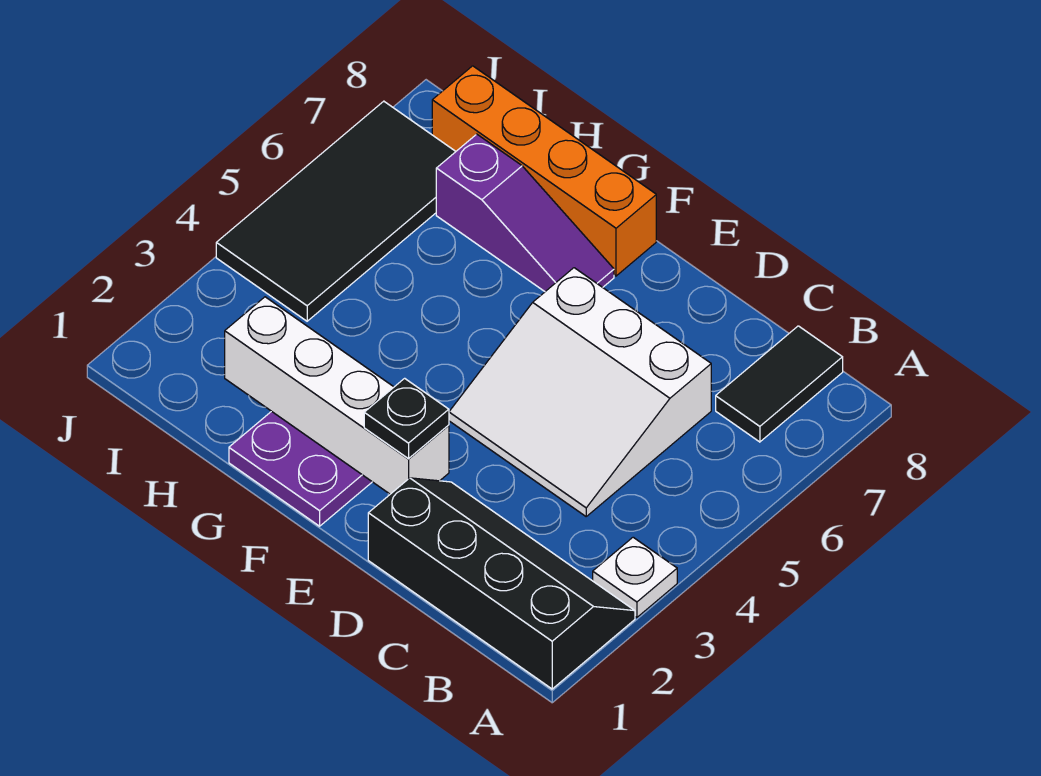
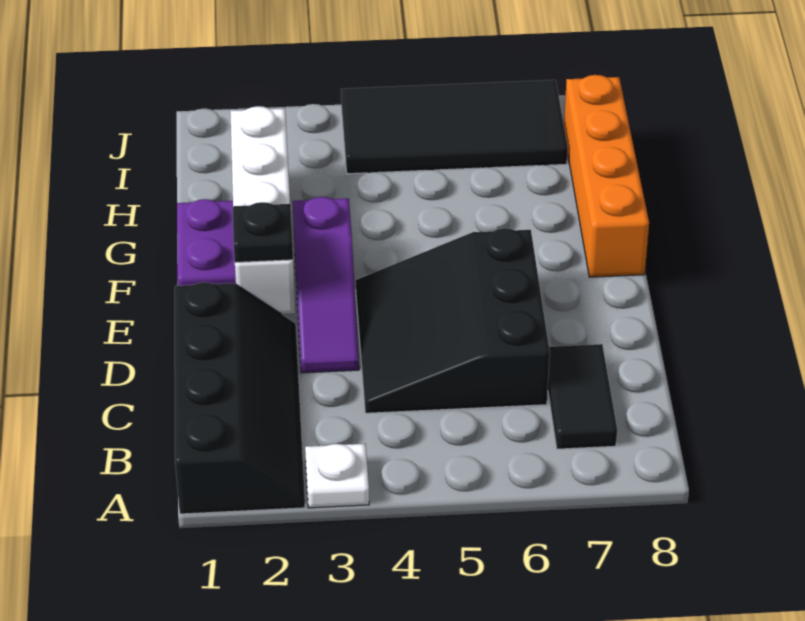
black 1x2 tile [716,326,843,442] -> black 1x2 tile turned to [548,344,617,449]
white 3x3 slope [449,268,711,516] -> black 3x3 slope [355,228,550,413]
purple 1x3 slope [436,134,614,291] -> purple 1x3 slope moved to [293,197,359,373]

